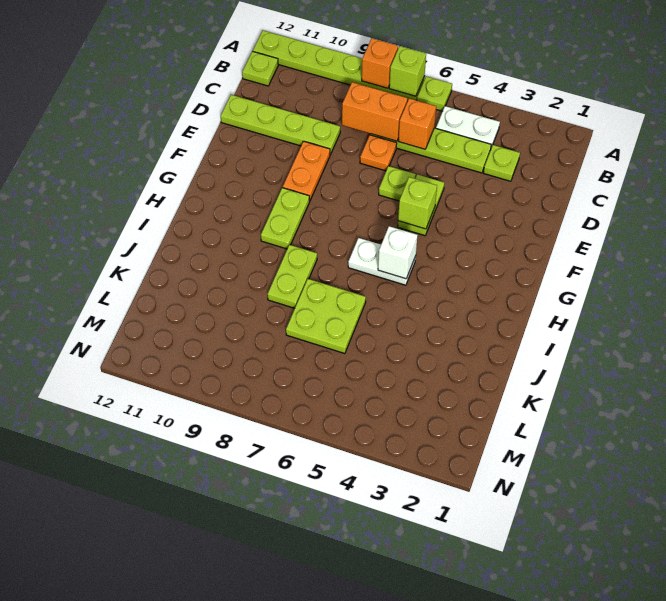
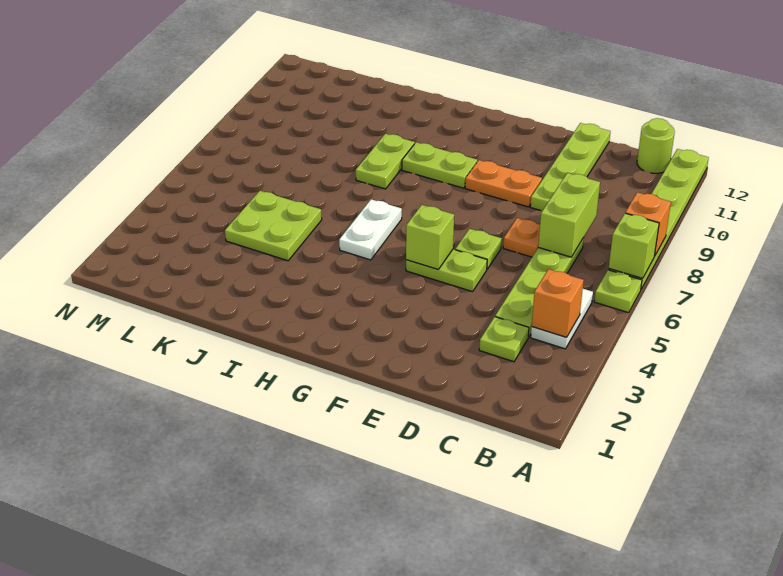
lime 1x1 plate [242,51,278,86] -> lime 1x1 round brick [637,118,675,173]
orange 1x1 brick [398,98,436,149] -> orange 1x1 brick moved to [532,269,584,337]
orange 1x2 brick [342,82,407,141] -> lime 1x2 brick [538,173,600,257]
white 1x1 brick [378,226,417,279] -> none
lime 1x2 plate [268,245,317,308] -> lime 1x2 plate turned to [356,134,415,189]
lime 2x2 plate [286,279,366,354] -> lime 2x2 plate moved to [225,191,322,261]

